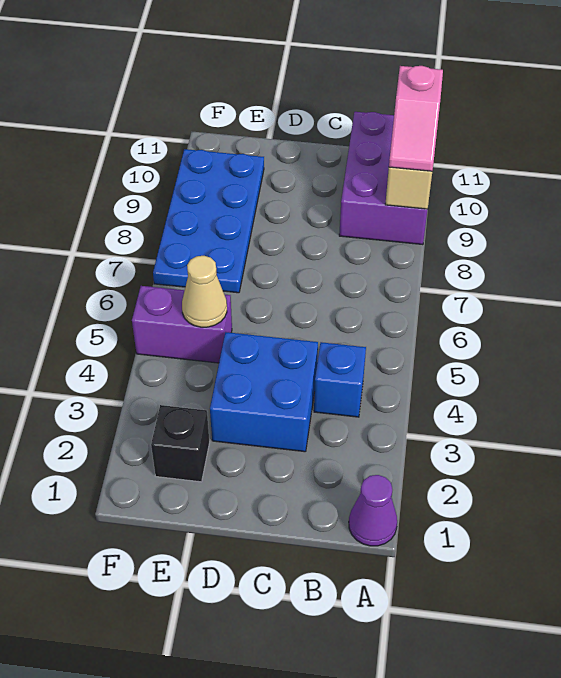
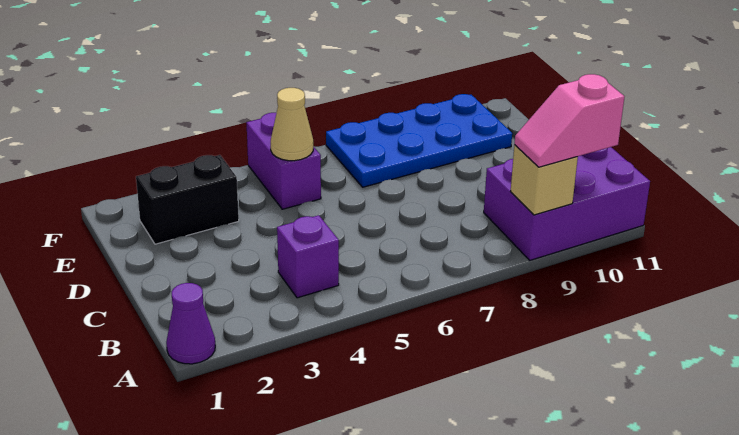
blue 1x1 brick [314,342,366,417] -> purple 1x1 brick [277,215,339,298]
blue 2x2 brick [210,332,318,452] -> none
black 1x1 brick [151,405,210,482] -> black 1x2 brick [136,155,239,244]

